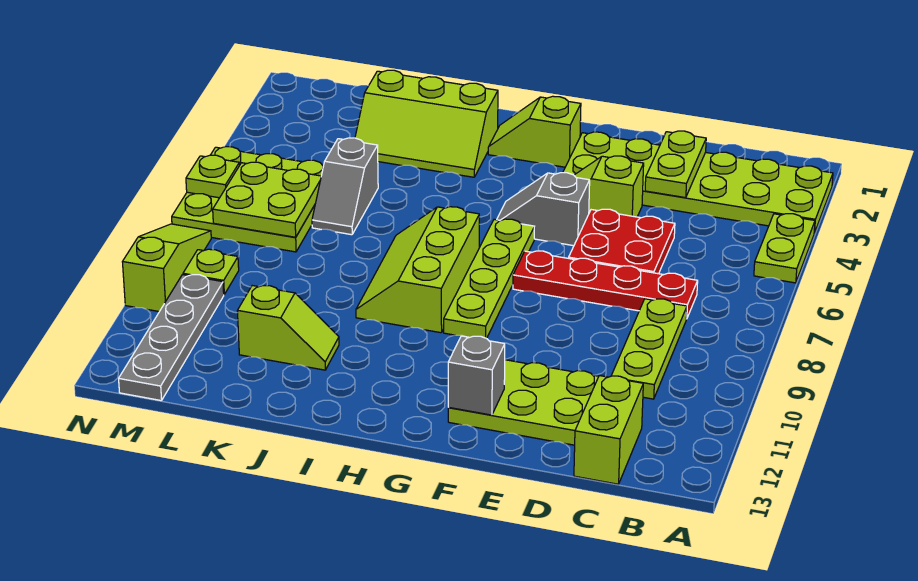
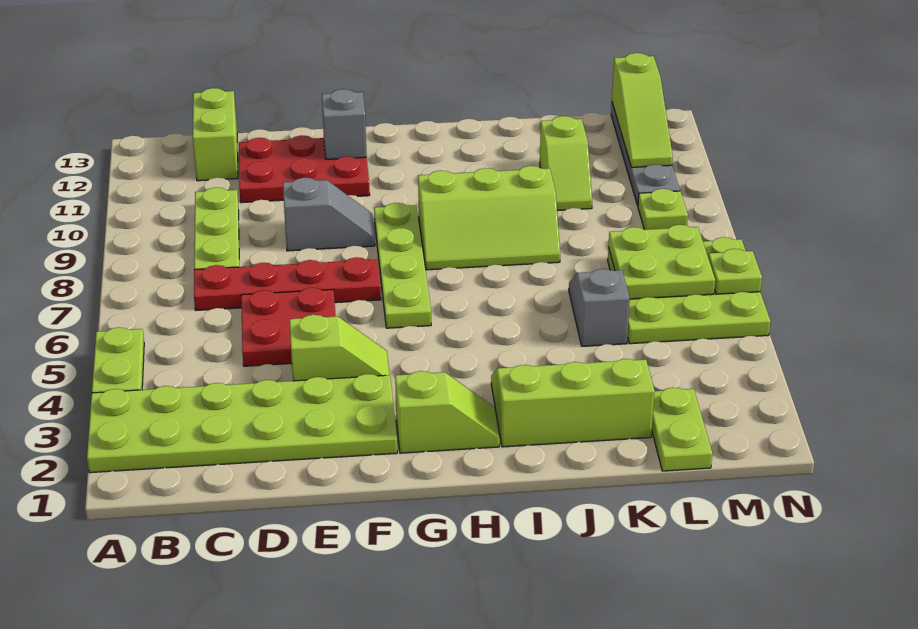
lime 1x2 plate [645,131,706,198] -> lime 1x2 plate moved to [652,388,712,471]
lime 2x3 plate [448,360,599,445] -> red 2x3 plate [239,135,370,203]
grey 1x2 slope [497,173,590,246] -> grey 1x2 slope moved to [283,178,375,251]
lime 2x3 slope [356,207,479,333] -> lime 2x3 slope turned to [418,166,560,270]
lime 1x2 slope [237,286,339,370] -> lime 1x2 slope turned to [540,116,592,211]
lime 1x3 slope [123,224,211,312] -> lime 1x3 slope moved to [612,53,673,167]

